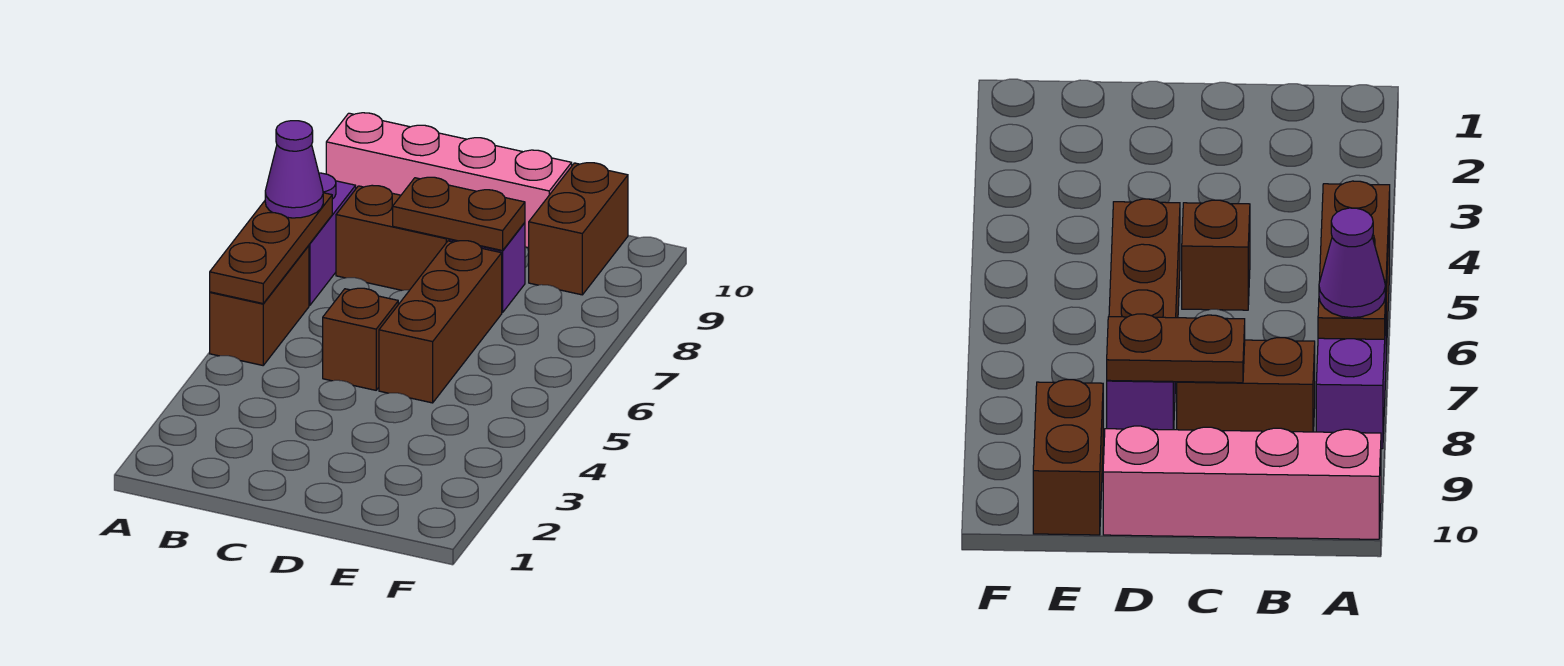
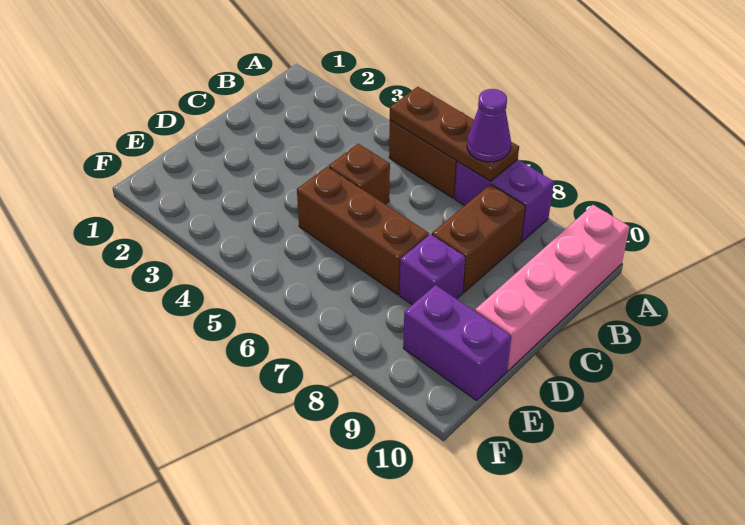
brown 1x2 plate [393,177,525,251] -> none
brown 1x2 brick [529,163,628,295] -> purple 1x2 brick [403,285,511,401]

